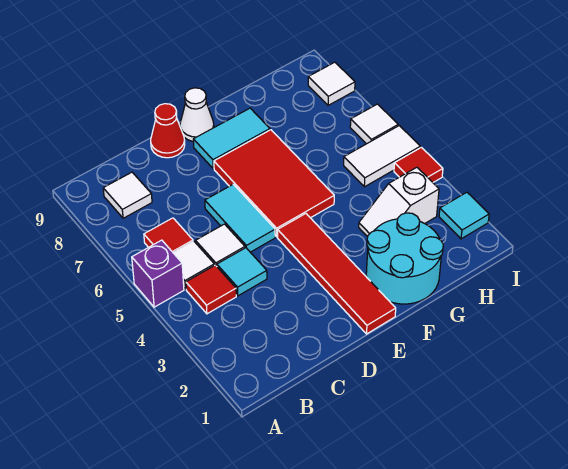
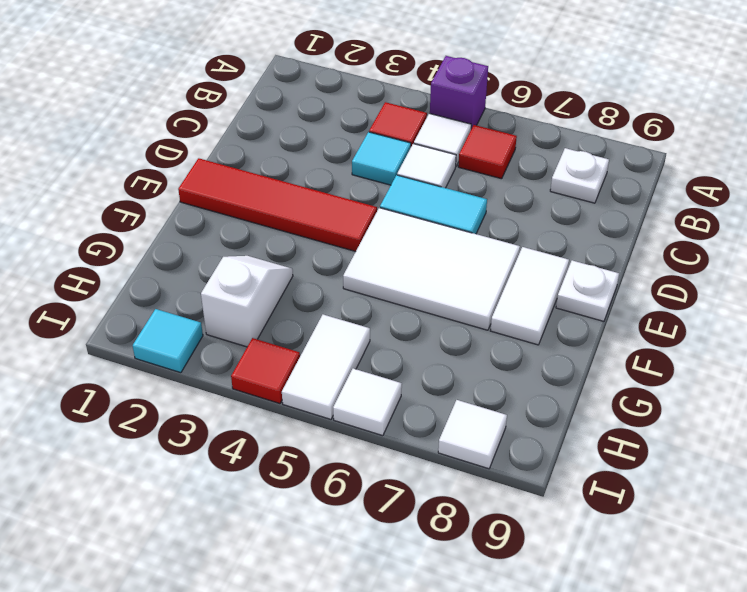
white 1x1 tile [103,172,152,218] -> white 1x1 plate [550,148,609,203]
red 1x1 cone [151,104,185,158] -> none
red 2x3 tile [214,130,334,237] -> white 2x3 tile [343,208,520,330]
cyan 1x2 tile [193,108,270,169] -> white 1x2 tile [490,247,569,345]
white 1x1 cone [180,88,214,141] -> white 1x1 plate [556,260,619,321]
cyan 2x2 round brick [366,213,443,304] -> none

